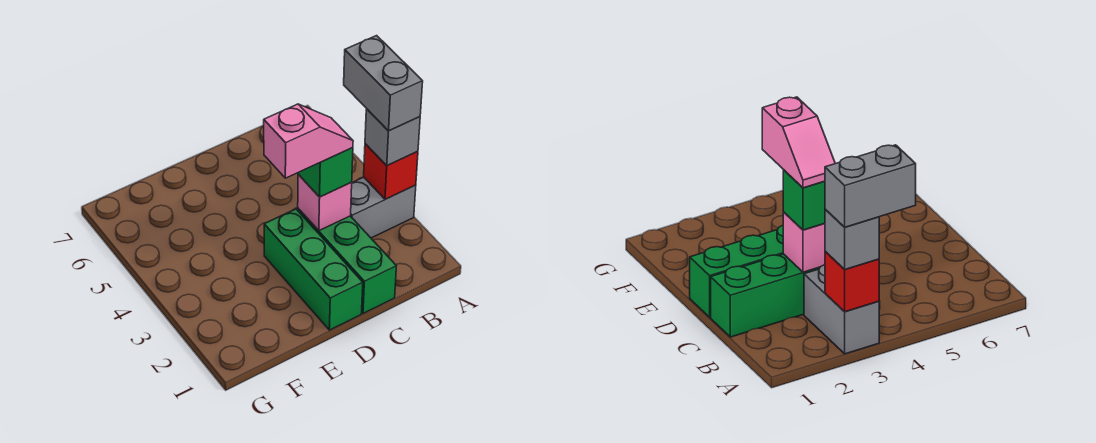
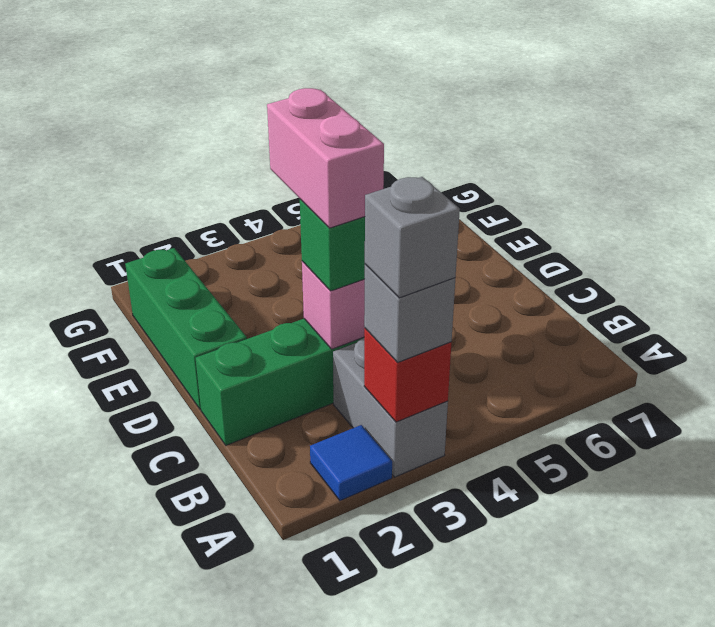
none -> blue 1x1 tile [310,425,392,501]
grey 1x2 brick [344,36,423,131] -> grey 1x1 brick [365,177,460,298]
pink 1x2 slope [264,104,353,178] -> pink 1x2 brick [267,88,384,228]
green 1x3 brick [264,209,363,330] -> green 1x3 brick turned to [125,248,247,409]

